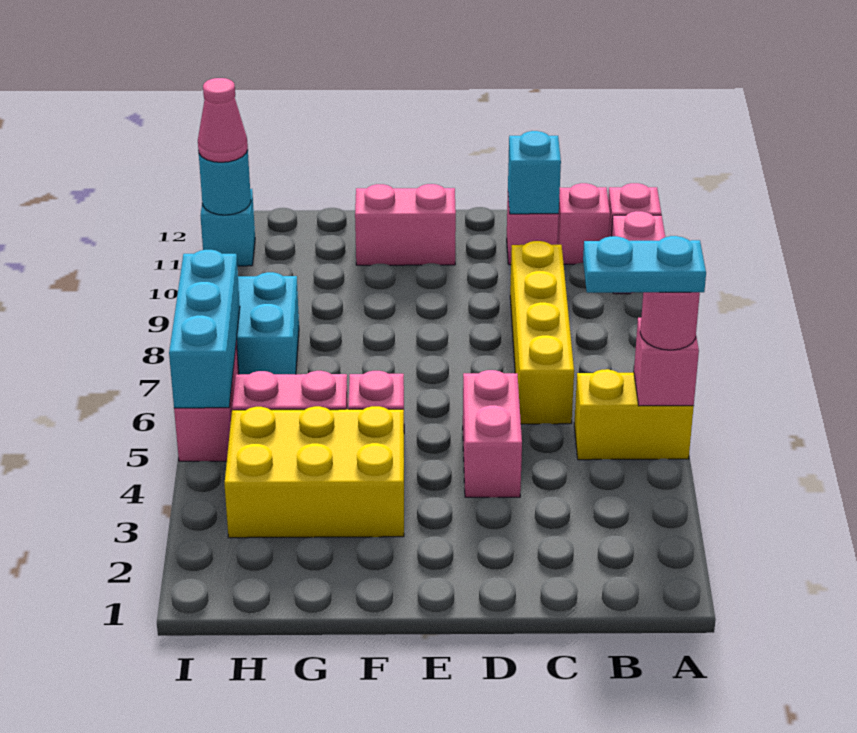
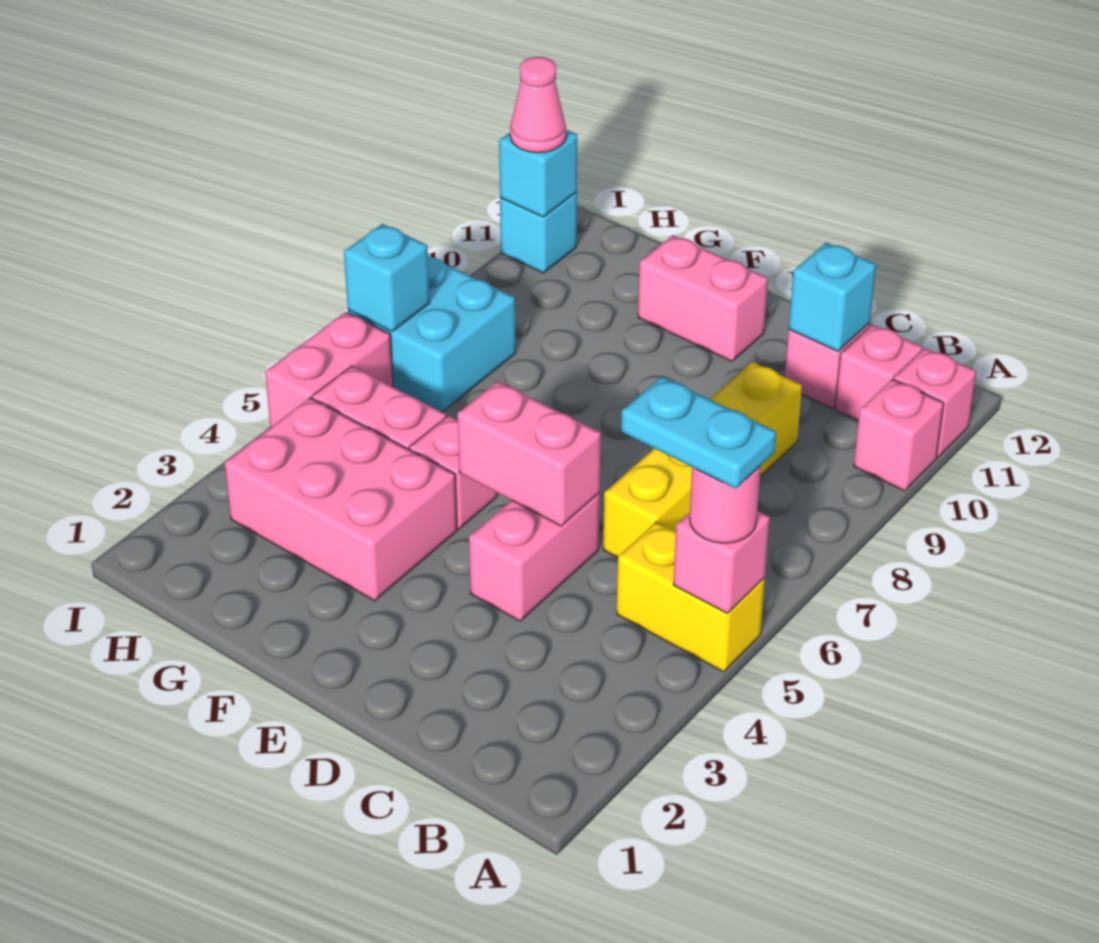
none -> pink 1x2 brick [458,381,601,526]
yellow 2x3 brick [224,406,404,538] -> pink 2x3 brick [225,398,457,601]
cyan 1x3 brick [169,250,240,408] -> cyan 1x1 brick [344,224,430,332]
cyan 1x1 round brick [199,150,251,215] -> cyan 1x1 brick [499,130,577,217]

